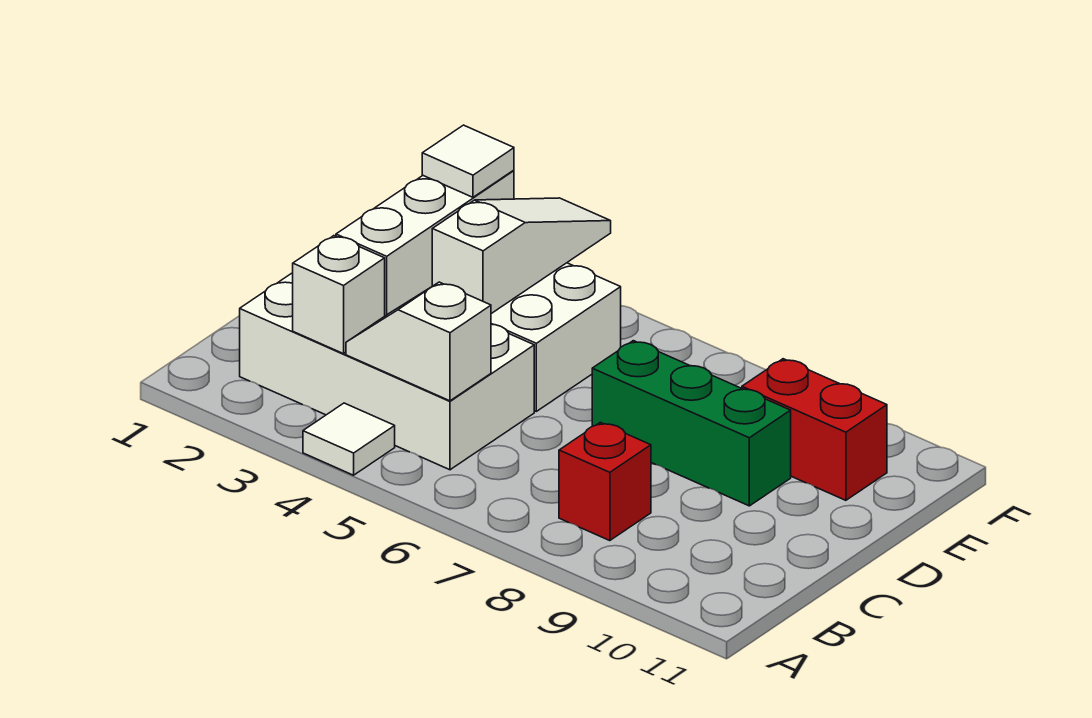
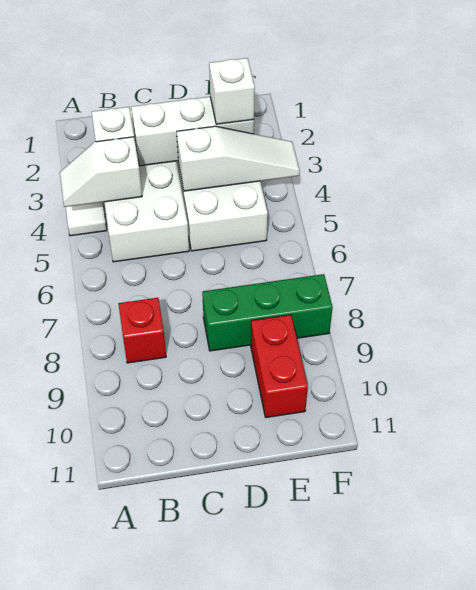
white 1x2 slope [346,282,491,401] -> white 1x2 slope turned to [60,137,142,207]
green 1x3 brick [592,341,791,506] -> green 1x3 brick turned to [202,274,333,351]
white 1x1 tile [422,125,514,197] -> white 1x1 brick [209,58,255,124]

